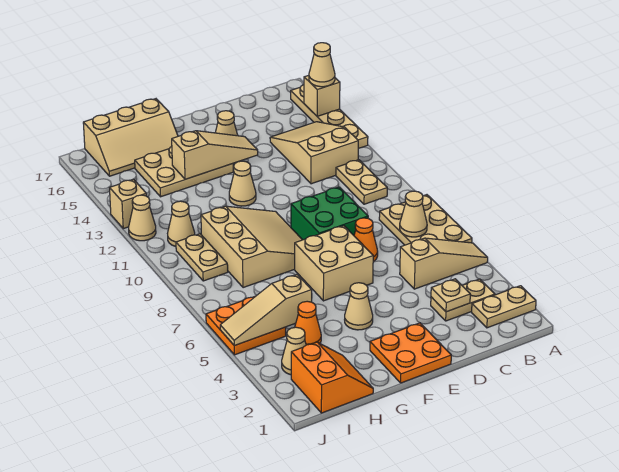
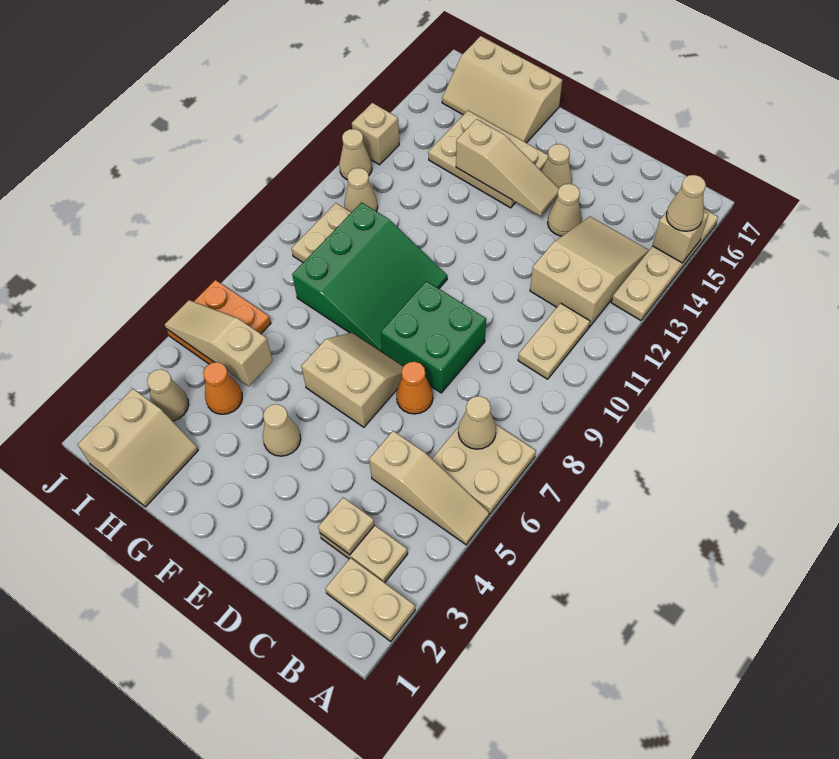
tan 2x3 plate [379,195,472,245] -> tan 2x2 plate [432,424,536,514]
orange 2x2 plate [370,323,451,383] -> none
tan 2x2 brick [295,226,373,301] -> tan 2x2 slope [301,333,403,427]
tan 3x3 slope [201,206,302,288] -> green 3x3 slope [292,203,447,352]
tan 1x1 cone [229,161,256,206] -> tan 1x1 cone moved to [548,184,582,236]
orange 2x2 slope [291,342,373,413] -> tan 2x2 slope [78,389,198,507]

